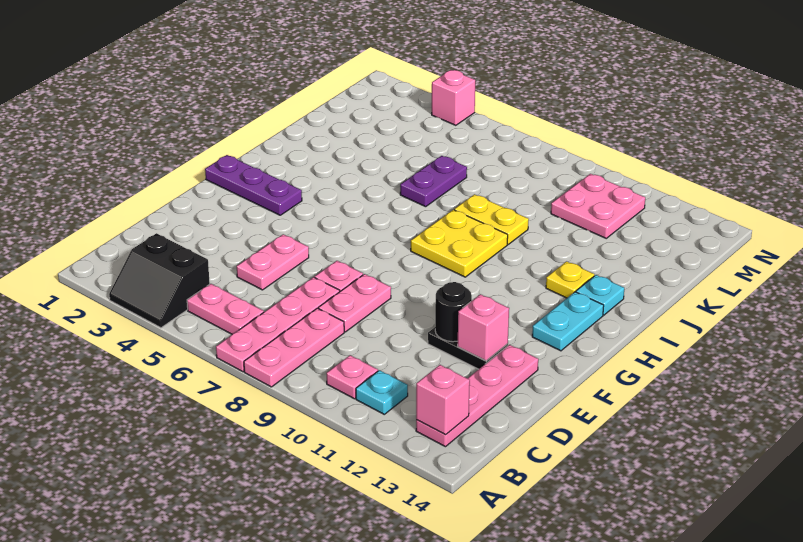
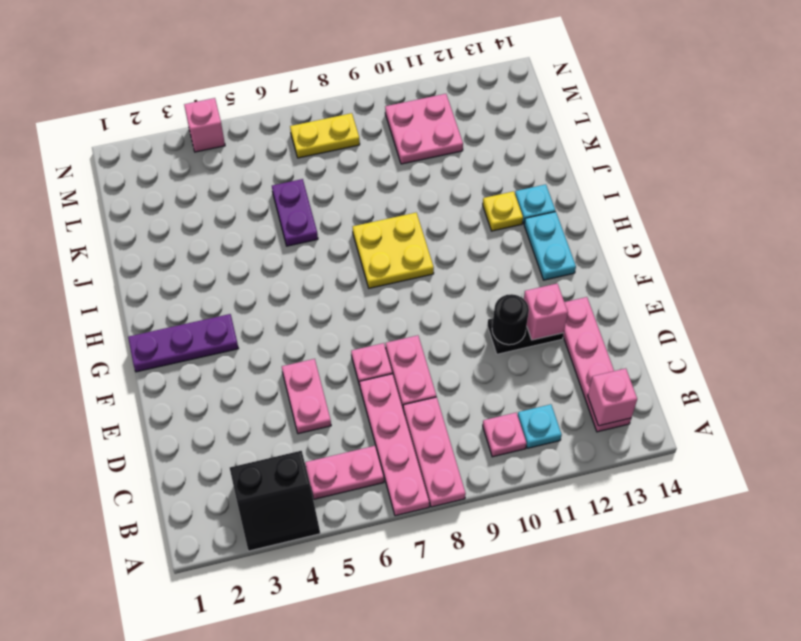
yellow 1x2 plate [454,194,529,244] -> yellow 1x2 plate moved to [290,113,360,158]

